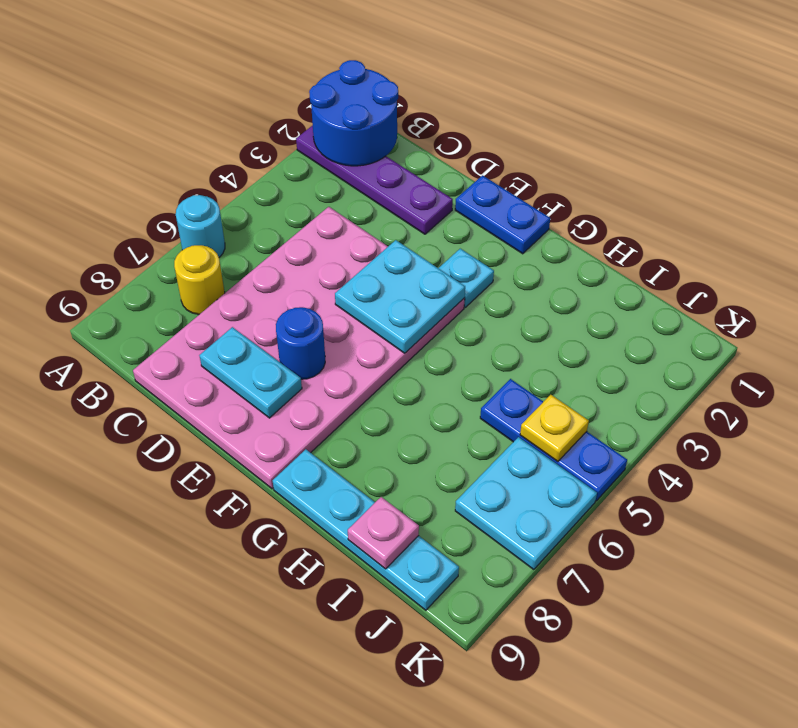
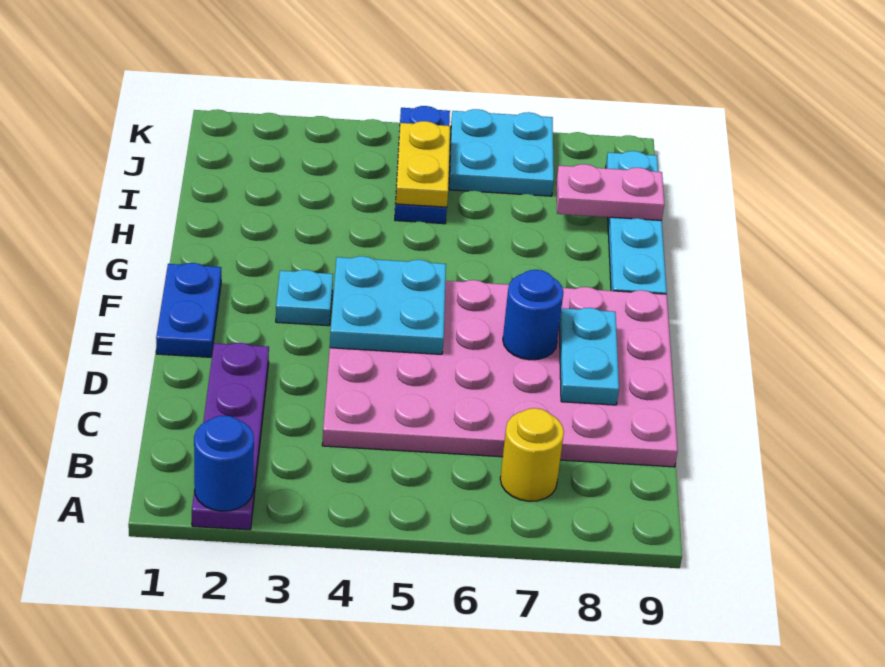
blue 2x2 round brick [309,60,398,166] -> blue 1x1 round brick [194,415,254,511]
cyan 1x1 round brick [176,195,225,257] -> none
pink 1x1 plate [348,497,419,569] -> pink 1x2 plate [556,164,664,220]
yellow 1x1 plate [520,395,589,462] -> yellow 1x2 plate [396,121,450,207]

